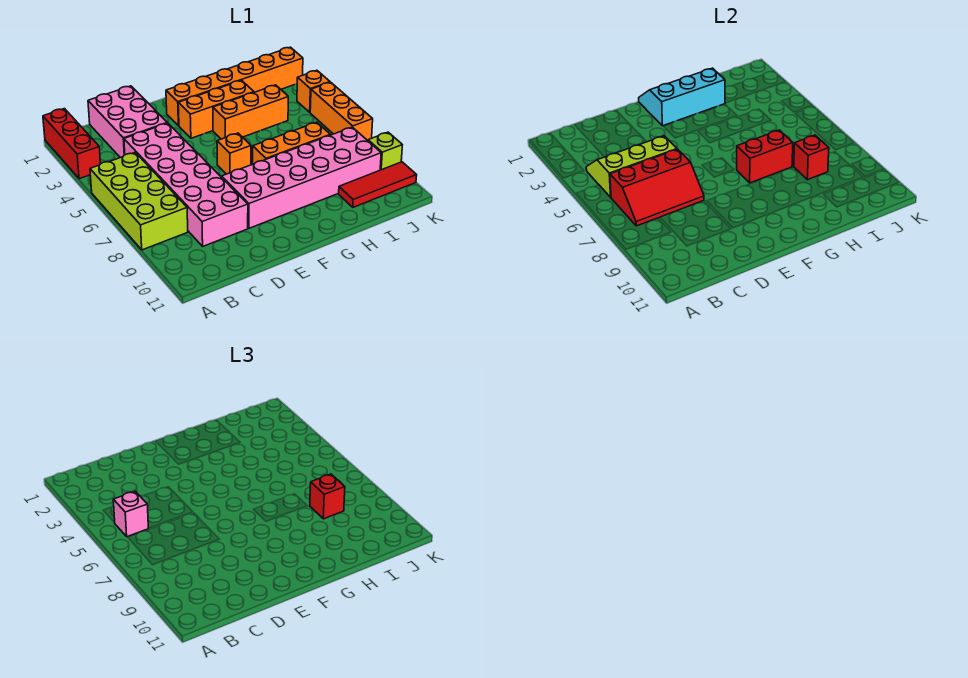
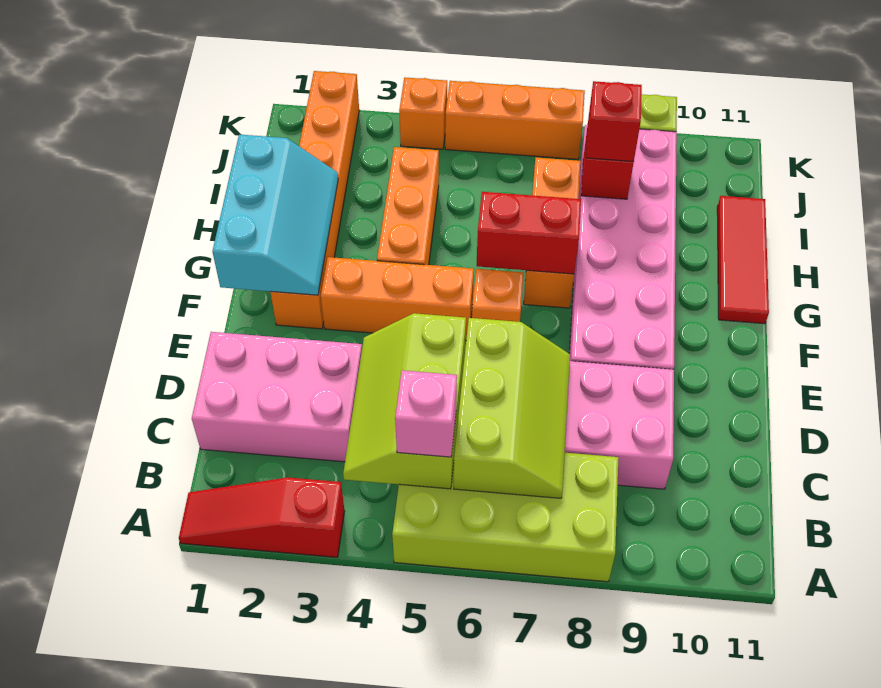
red 1x3 brick [43,109,100,179] -> red 1x3 slope [179,477,345,557]
red 2x3 slope [610,149,704,226] -> lime 2x3 slope [454,318,570,498]
cyan 2x3 slope [639,68,725,126] -> cyan 2x3 slope turned to [212,135,338,295]
orange 1x3 brick [178,80,254,138] -> orange 1x3 brick turned to [321,257,474,340]
red 1x2 brick [737,130,793,183] -> red 1x2 brick turned to [477,192,581,274]
red 1x3 tile [339,162,417,207] -> red 1x3 tile moved to [717,196,769,324]

